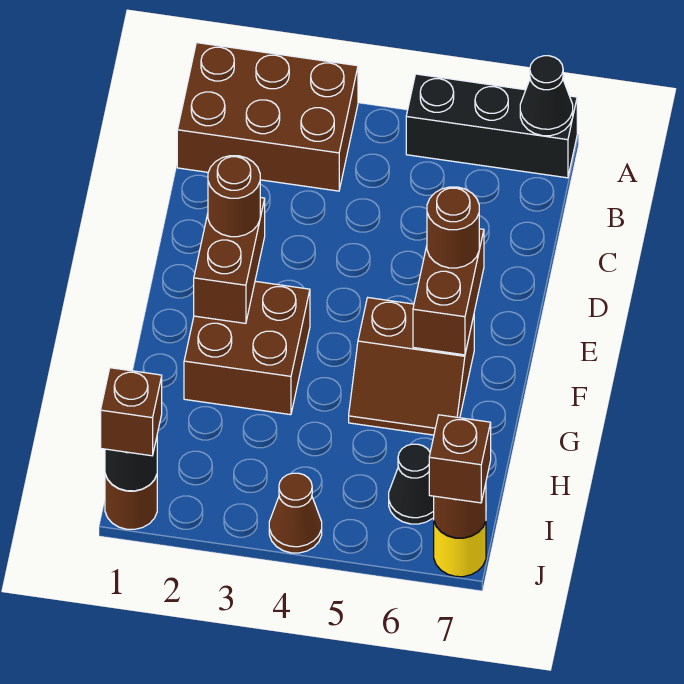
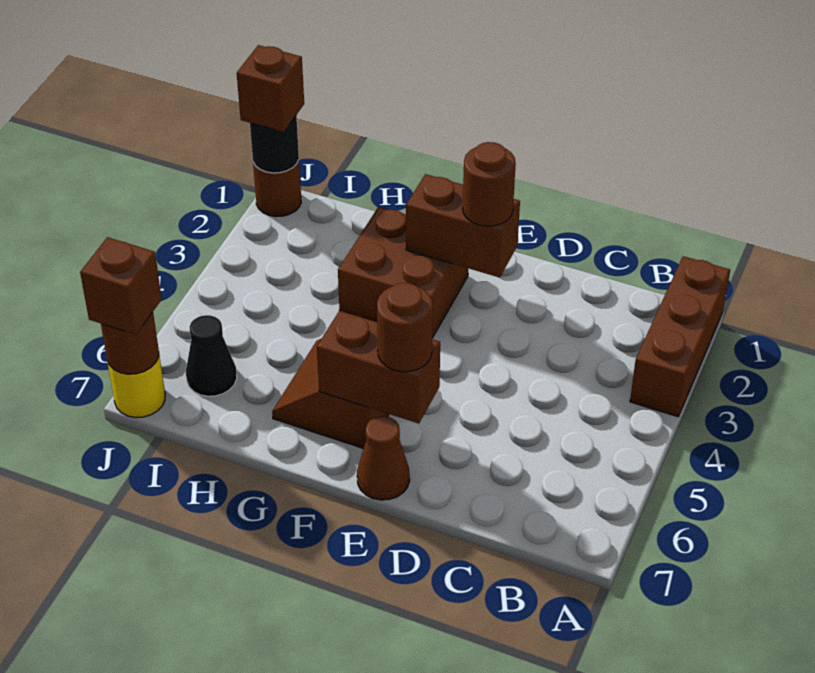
brown 2x3 brick [177,43,358,191] -> brown 1x3 brick [630,256,730,417]
black 1x3 brick [406,74,577,178] -> none
black 1x1 cone [520,56,573,136] -> none
brown 1x1 cone [269,473,322,553] -> brown 1x1 cone moved to [357,416,410,500]

